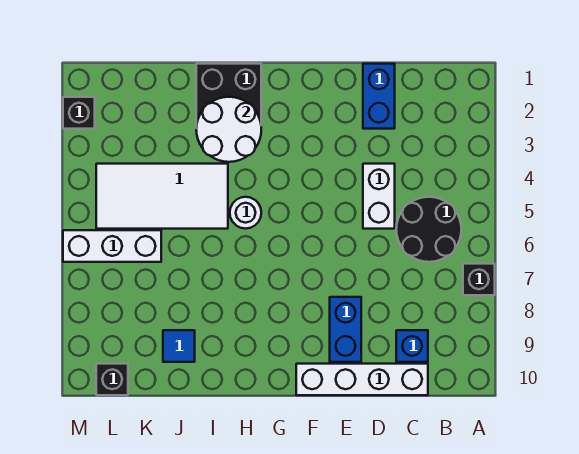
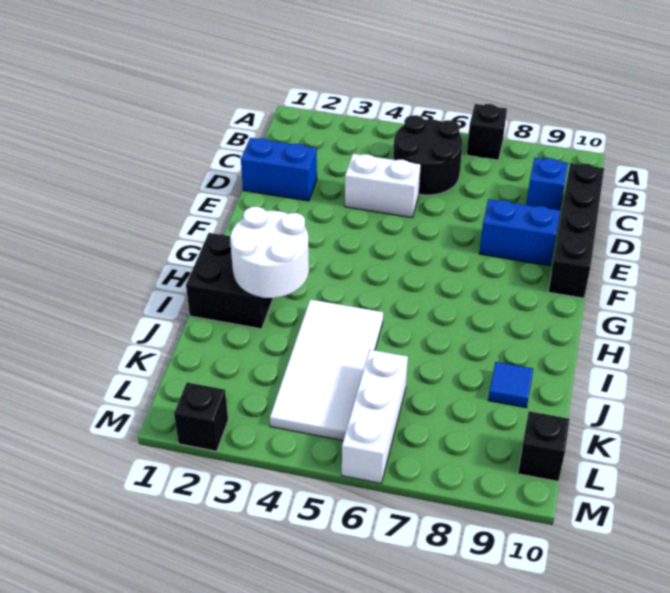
white 1x4 brick [296,364,428,395] -> black 1x4 brick [548,163,604,298]
white 1x1 round brick [230,197,261,229] -> none

